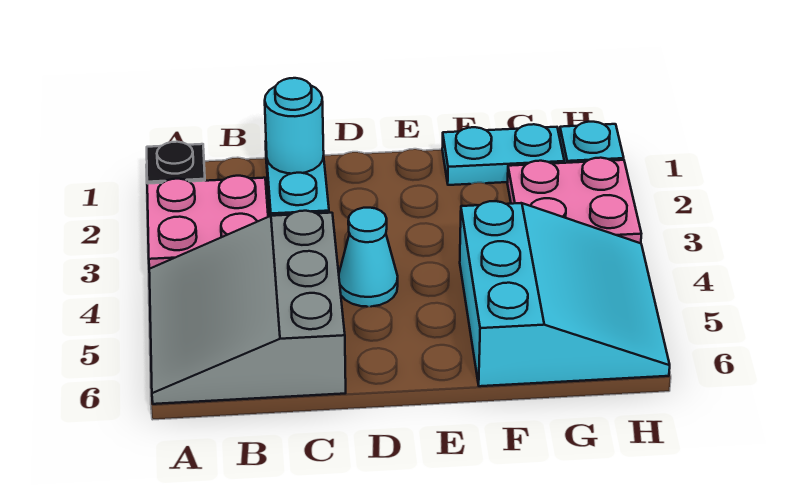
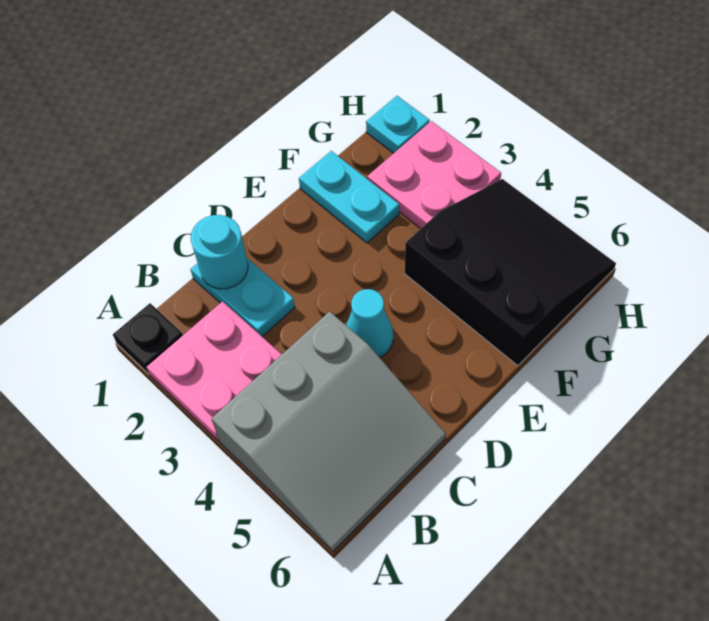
grey 3x3 slope [149,211,346,404] -> grey 3x3 slope turned to [211,312,446,551]
cyan 1x2 plate [442,124,564,185] -> cyan 1x2 plate turned to [299,151,399,243]
cyan 3x3 slope [460,201,670,386] -> black 3x3 slope [405,179,616,366]

